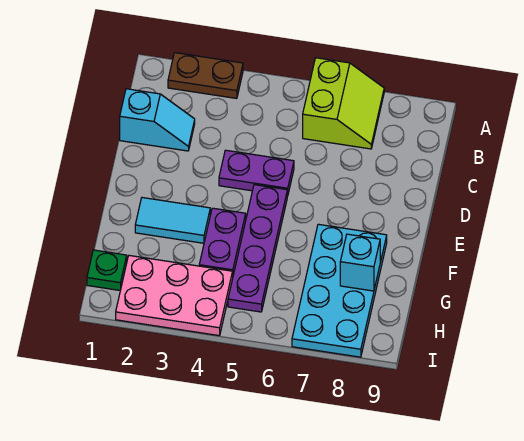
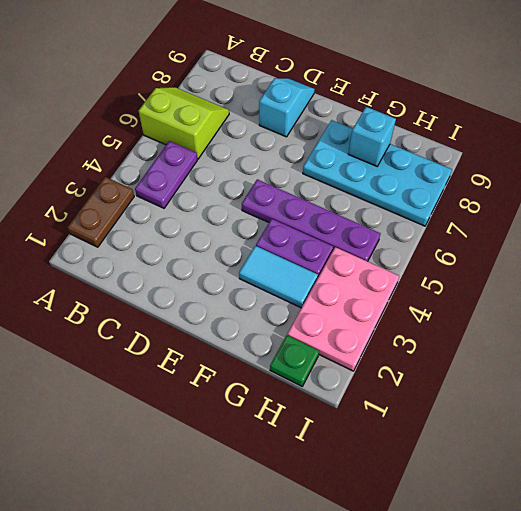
cyan 1x2 slope [120,89,195,151] -> cyan 1x2 slope moved to [259,78,315,137]
purple 1x2 plate [219,150,294,196] -> purple 1x2 plate moved to [135,141,197,208]
cyan 1x2 tile [135,198,210,243] -> cyan 1x2 tile turned to [239,246,318,308]

